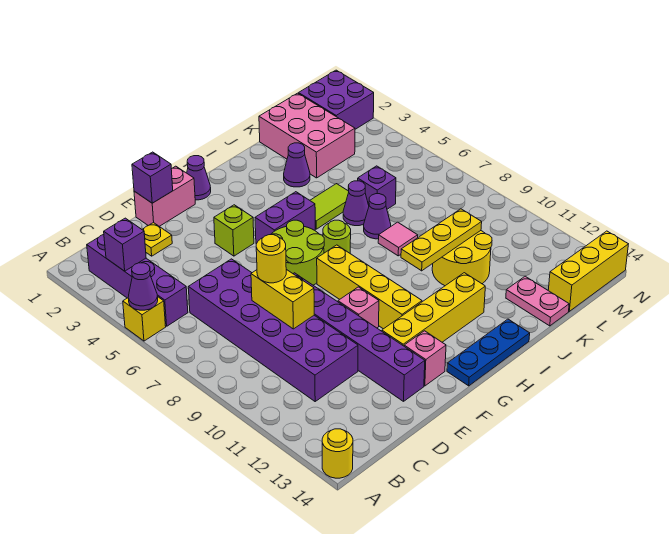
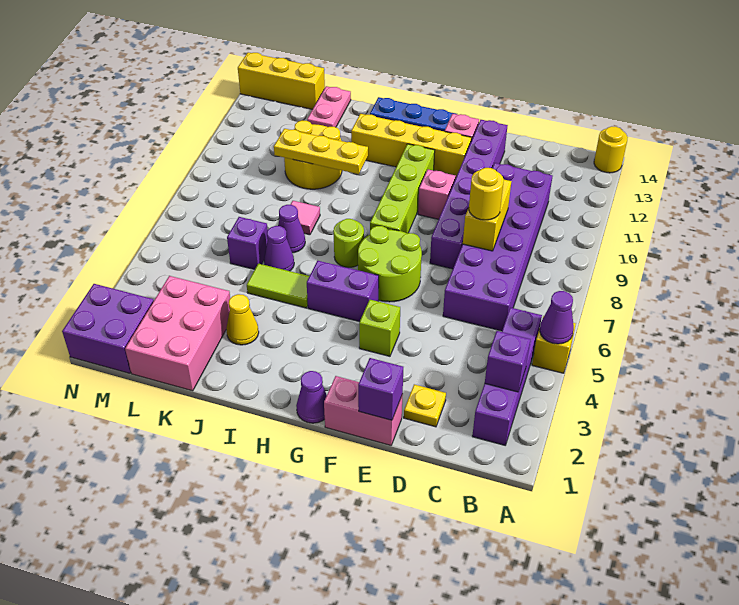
yellow 1x4 brick [317,245,422,329] -> lime 1x4 brick [370,144,435,233]
purple 1x1 cone [284,143,310,187] -> yellow 1x1 cone [226,294,259,345]

